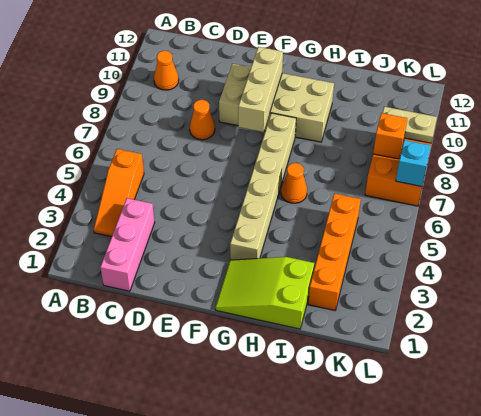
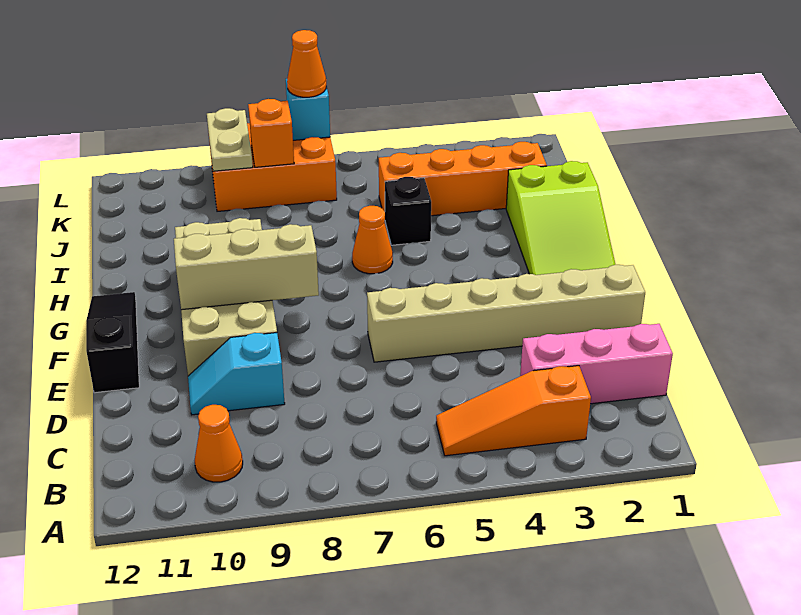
orange 1x3 slope [94,149,144,237] -> orange 1x3 slope turned to [436,366,591,456]
orange 1x1 cone [190,100,215,140] -> orange 1x1 cone moved to [287,30,326,97]
none -> cyan 1x2 slope [188,333,285,415]
none -> black 1x3 slope [86,292,139,393]
tan 1x6 brick [230,113,296,260] -> tan 1x6 brick moved to [367,265,645,362]
none -> black 1x1 brick [385,177,431,245]

